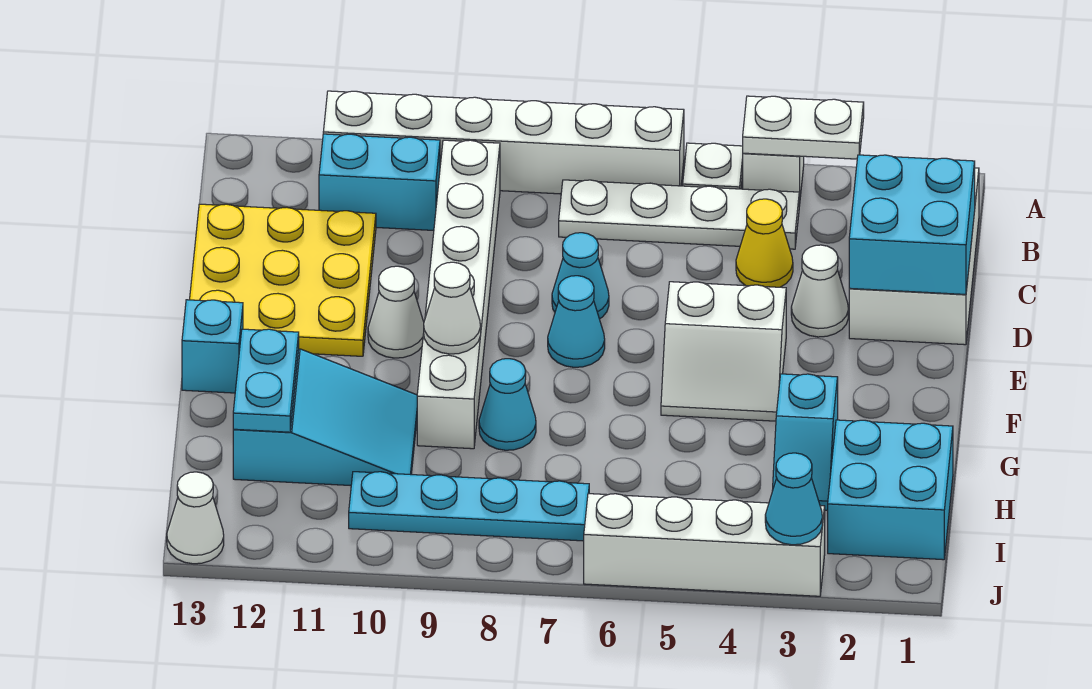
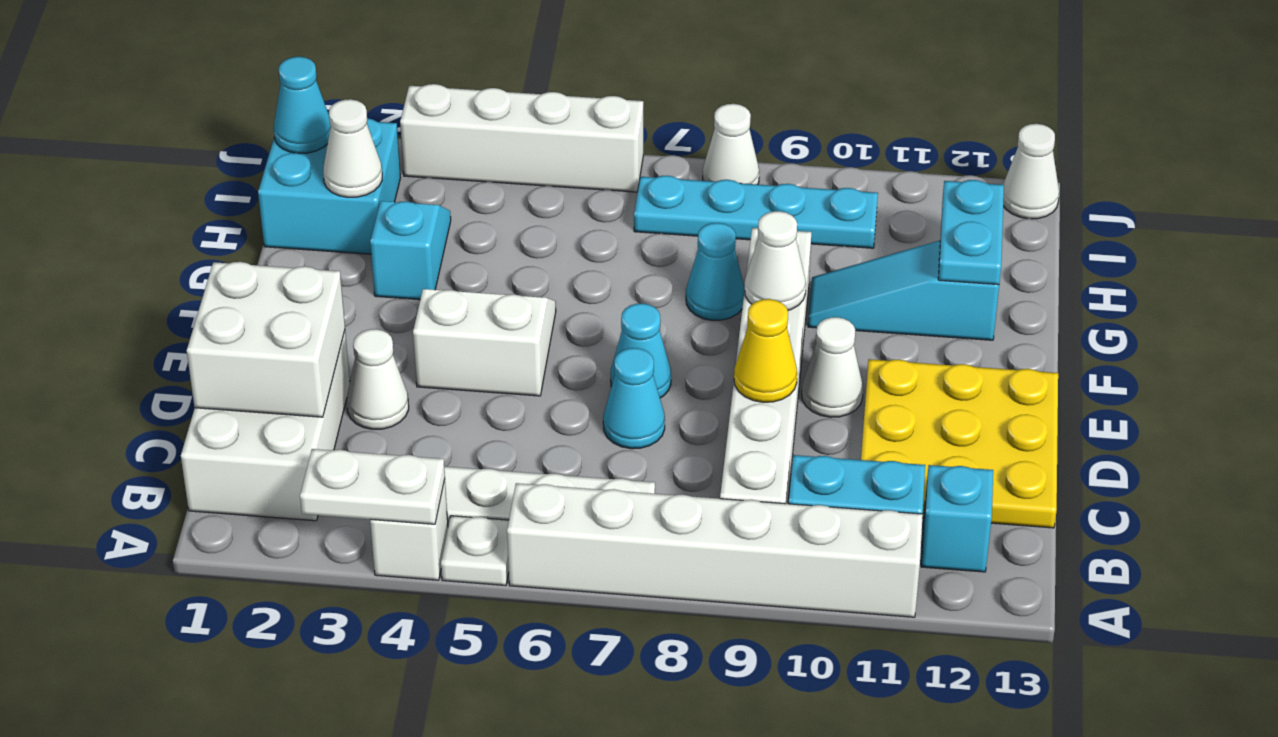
cyan 2x2 brick [849,155,975,294] -> white 2x2 brick [187,262,345,417]
yellow 1x1 cone [736,199,793,287] -> yellow 1x1 cone moved to [734,299,797,402]
cyan 1x1 brick [182,300,243,393] -> cyan 1x1 brick moved to [921,465,993,572]
cyan 2x3 slope [233,349,417,486] -> cyan 1x3 slope [808,241,999,340]
none -> white 1x1 cone [323,99,382,197]
cyan 1x1 cone [765,453,822,545] -> cyan 1x1 cone moved to [274,57,331,153]
none -> white 1x1 cone [703,104,759,184]

